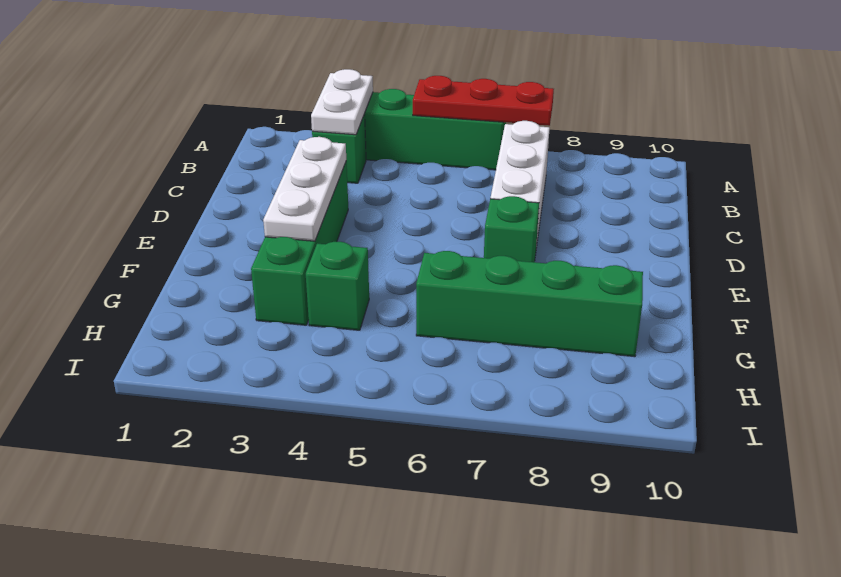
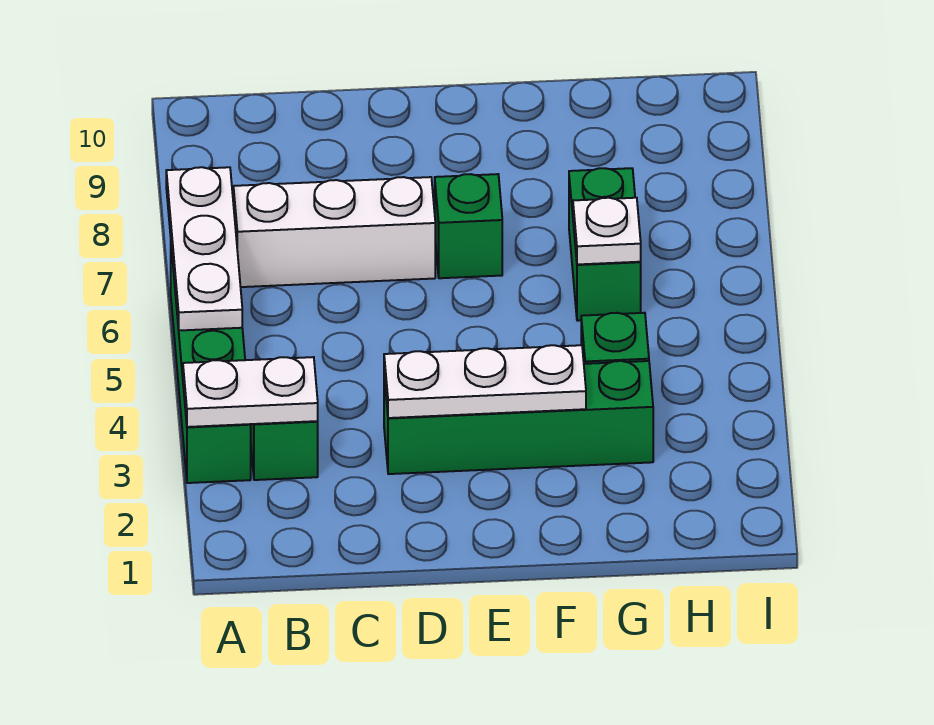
red 1x3 plate [413,76,554,126] -> white 1x3 plate [166,167,242,331]
green 1x4 brick [416,251,643,357] -> green 1x2 brick [569,168,641,321]
none -> white 1x1 plate [573,198,641,264]

